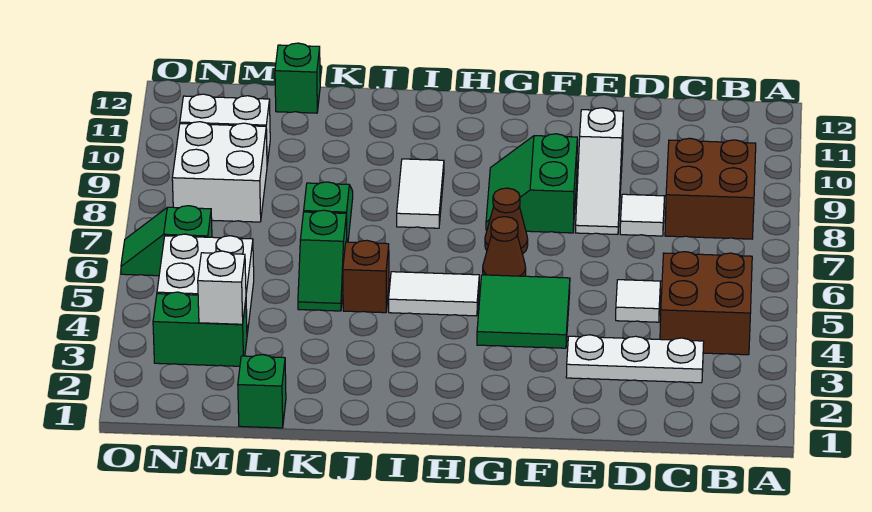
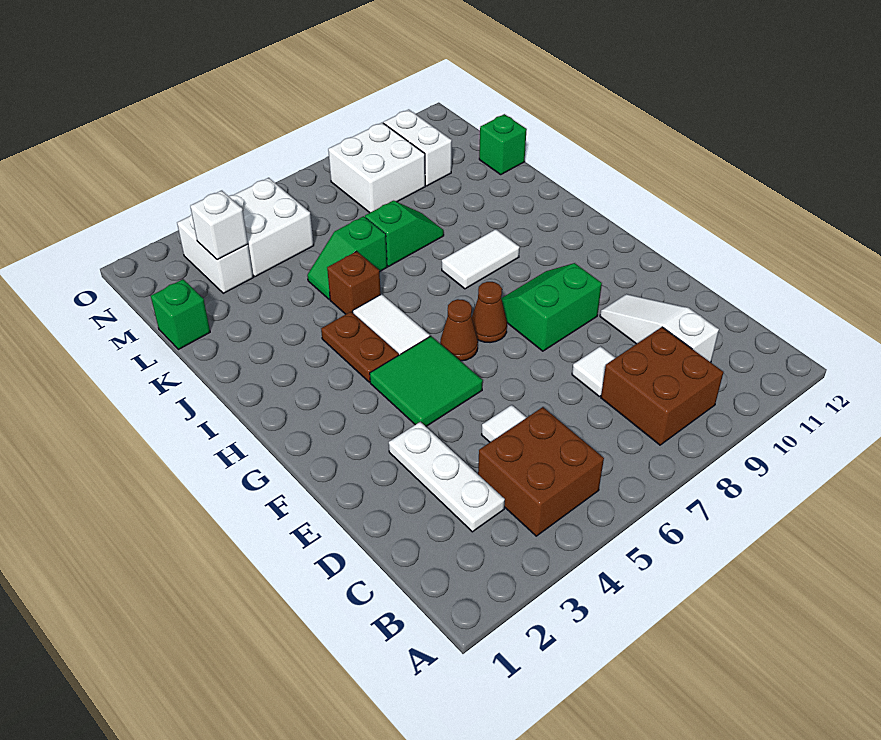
white 1x3 slope [575,108,623,235] -> white 1x3 slope turned to [600,294,719,362]
none -> brown 1x2 plate [321,312,399,382]
green 1x2 brick [153,292,247,366] -> white 1x2 brick [177,214,253,293]
green 1x2 slope [121,206,212,276] -> none

